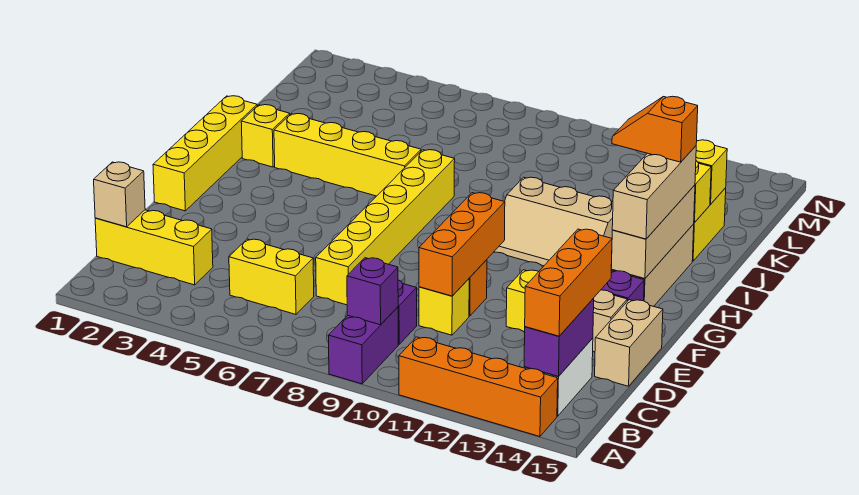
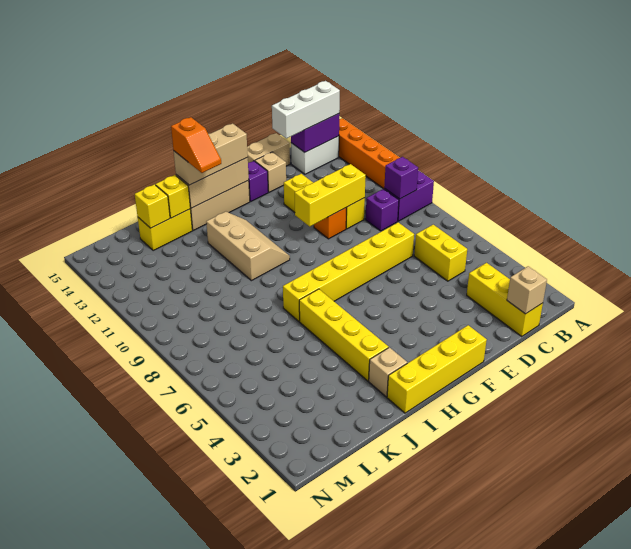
orange 1x3 brick [525,229,612,336] -> white 1x3 brick [272,81,340,138]
orange 1x3 brick [419,193,505,296] -> yellow 1x3 brick [295,164,366,226]
yellow 1x1 brick [241,105,290,167] -> tan 1x1 brick [369,347,407,397]

